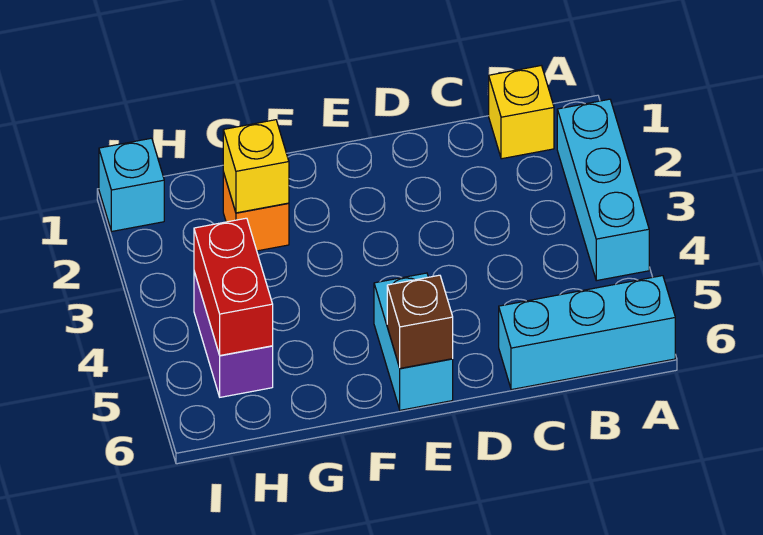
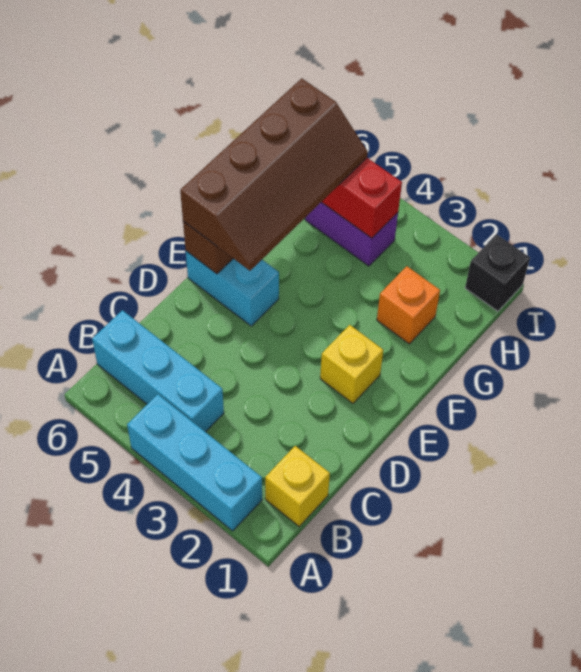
cyan 1x3 brick [499,276,675,390] -> cyan 1x3 brick turned to [92,310,224,432]
none -> brown 2x4 slope [180,78,368,271]
yellow 1x1 brick [223,120,289,213] -> yellow 1x1 brick moved to [320,325,383,403]
cyan 1x1 brick [99,138,164,231] -> black 1x1 brick [465,234,530,311]

